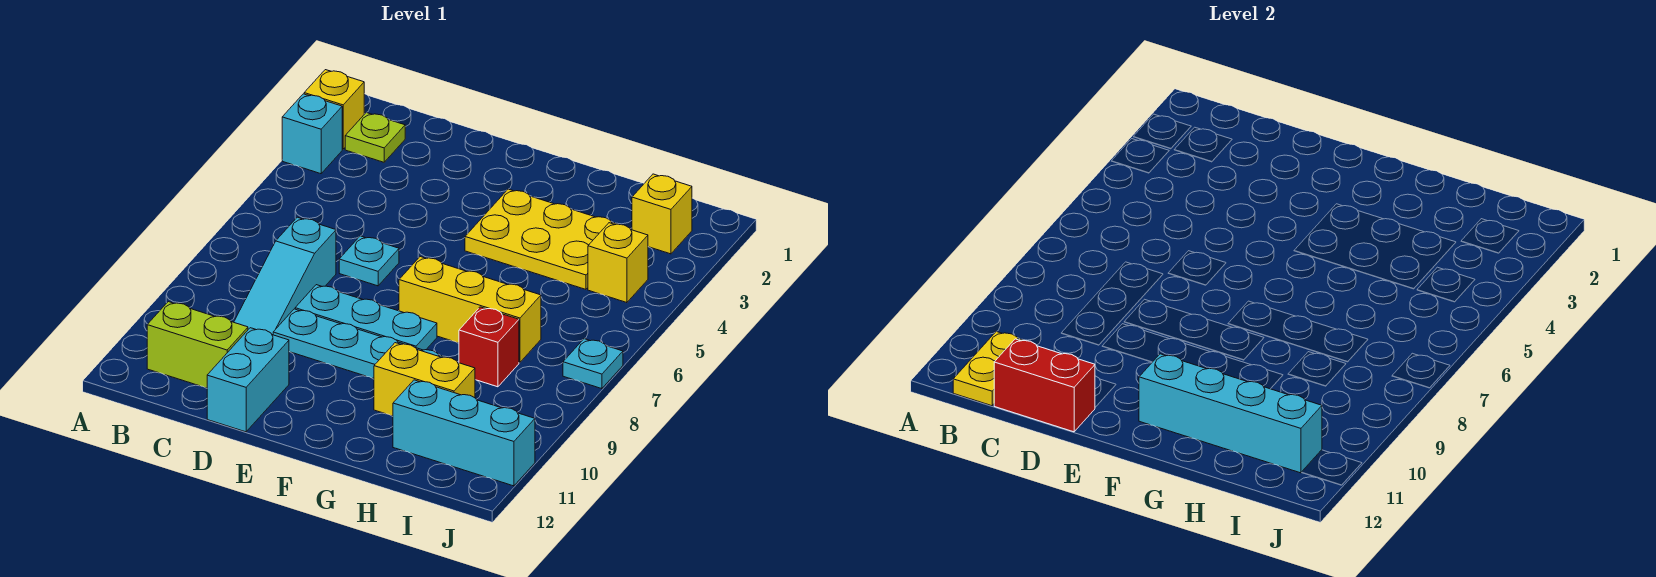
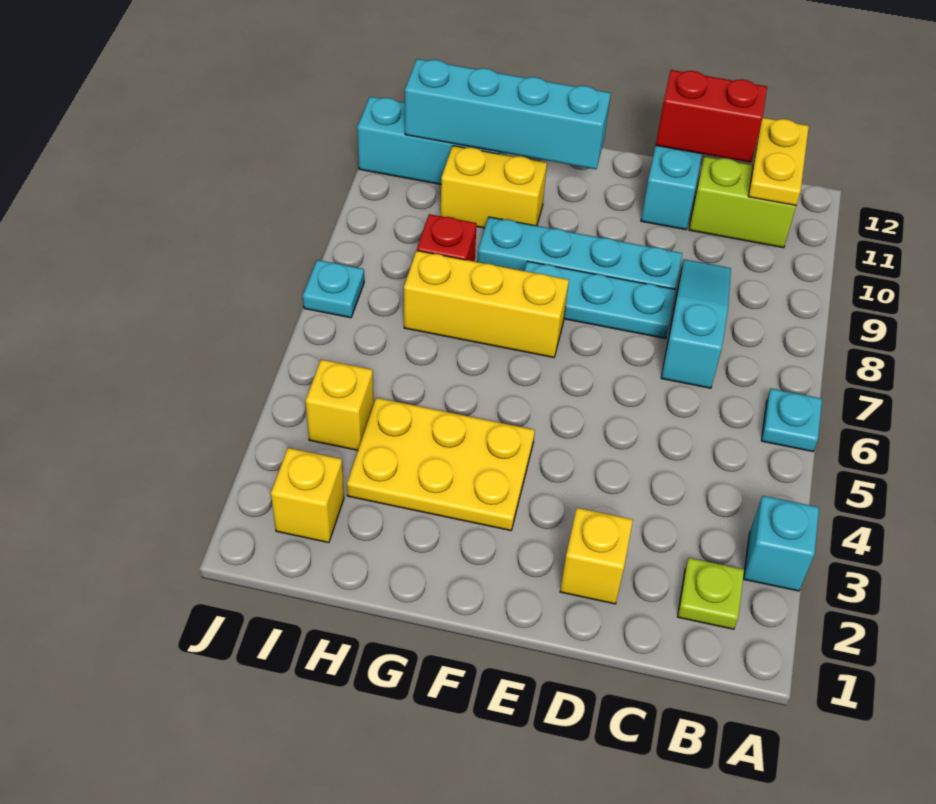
yellow 1x1 brick [304,70,364,149] -> yellow 1x1 brick moved to [560,508,633,604]
cyan 1x1 plate [339,236,399,286] -> cyan 1x1 plate moved to [761,389,822,452]

